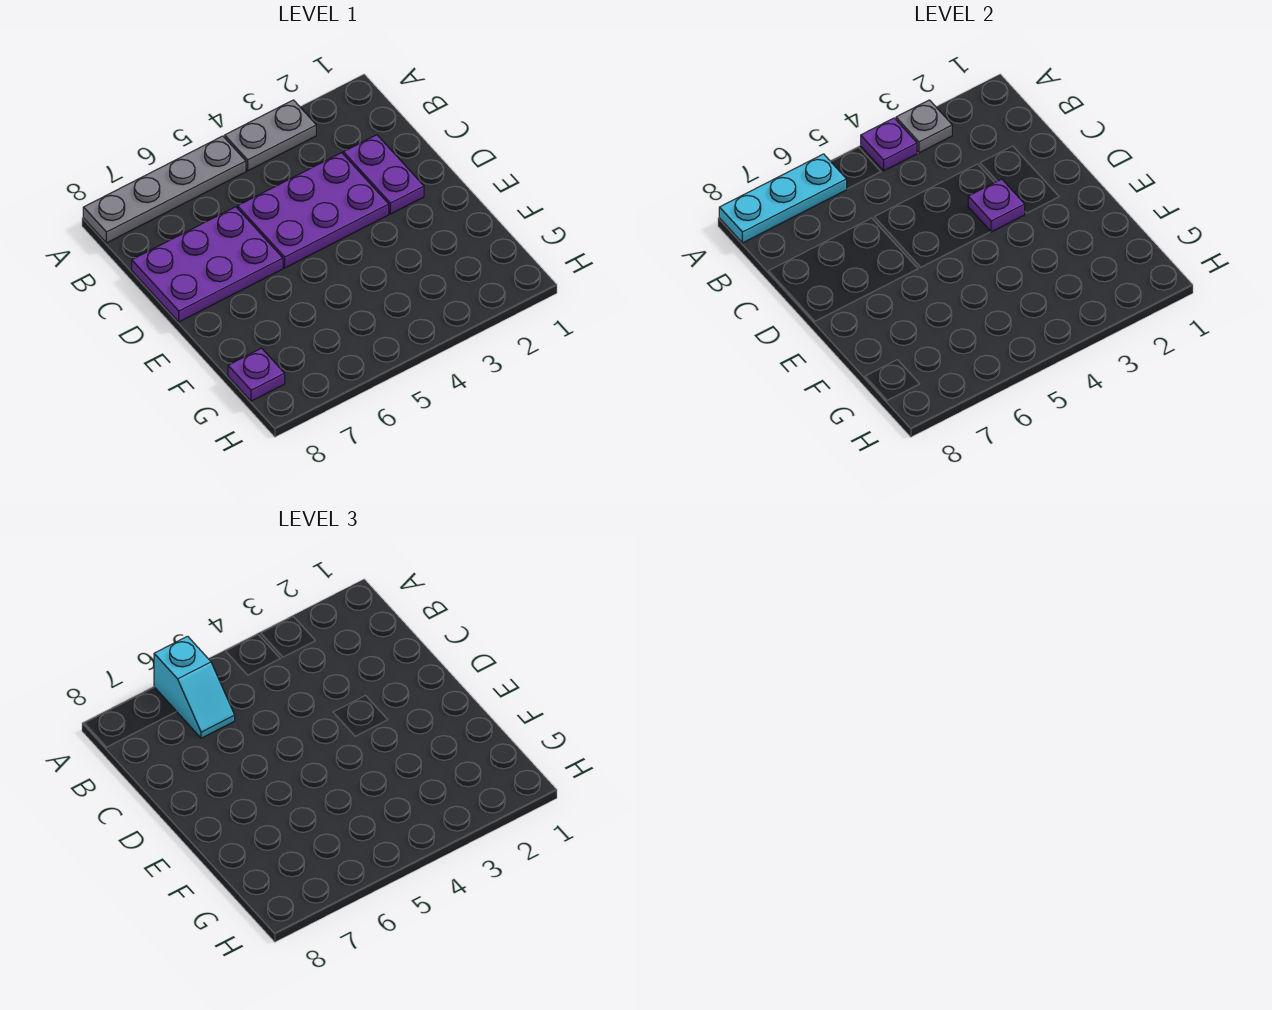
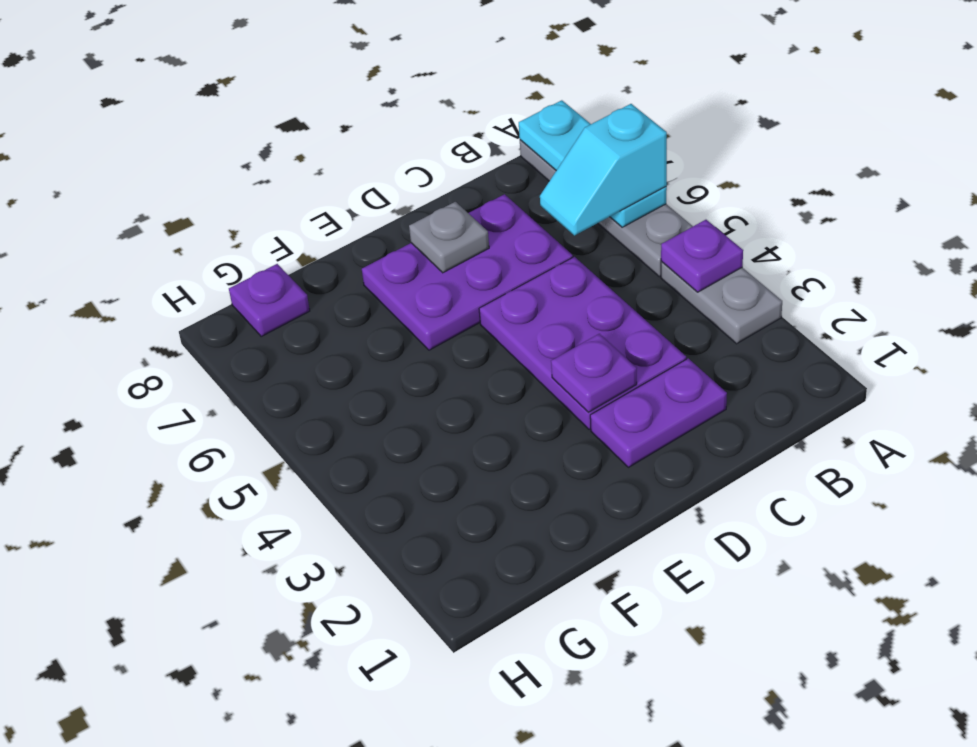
grey 1x1 plate [896,100,952,153] -> grey 1x1 plate moved to [409,202,489,273]
purple 2x3 plate [132,207,283,322] -> purple 2x3 plate turned to [362,194,573,350]

